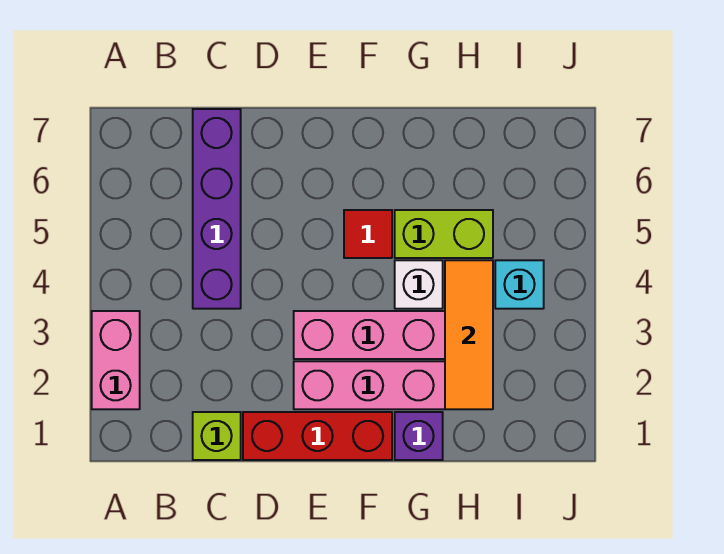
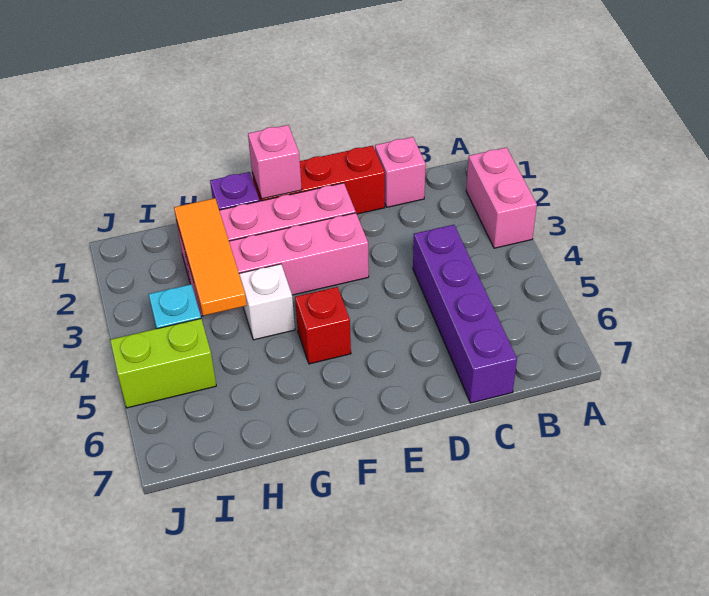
lime 1x1 brick [193,412,241,460] -> pink 1x1 brick [375,137,426,207]
none -> pink 1x1 brick [248,125,302,199]
red 1x1 tile [344,210,392,258] -> red 1x1 brick [295,287,351,364]
lime 1x2 brick [395,210,493,258] -> lime 1x2 brick moved to [110,319,216,408]

